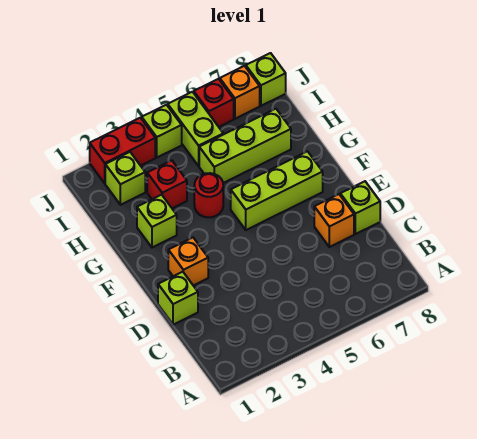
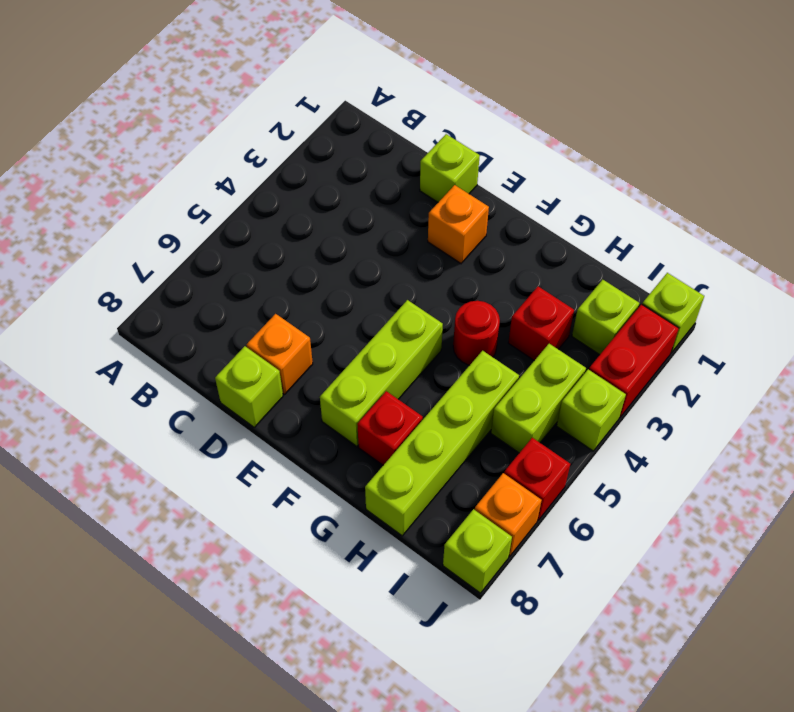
lime 1x1 brick [137,195,177,248] -> lime 1x1 brick moved to [642,273,704,353]
none -> red 1x1 brick [357,391,423,465]
lime 1x3 brick [199,109,291,183] -> lime 1x4 brick [365,351,519,536]
lime 1x2 brick [168,92,223,166] -> lime 1x2 brick turned to [491,344,586,453]

